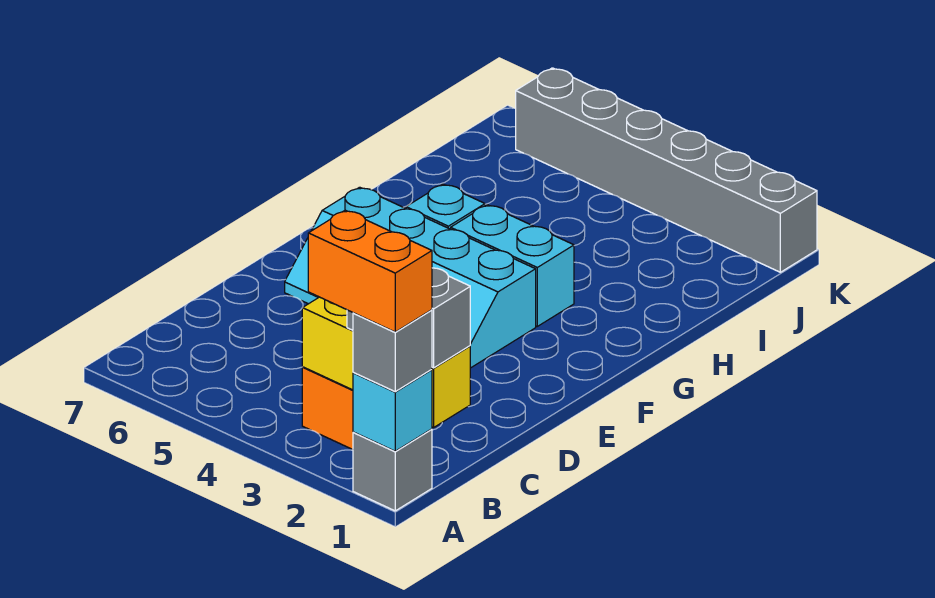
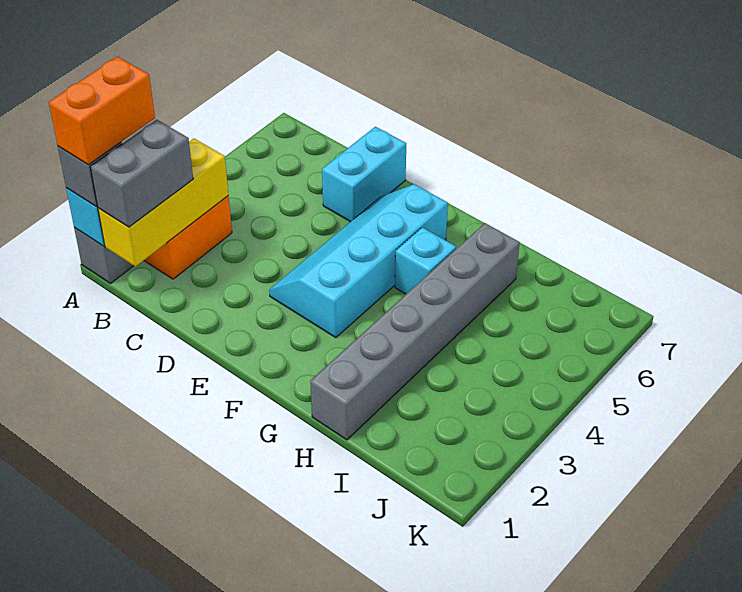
cyan 1x2 brick [451,205,574,326] -> cyan 1x2 brick moved to [322,127,406,222]
grey 1x6 brick [516,68,817,272] -> grey 1x6 brick moved to [310,223,520,440]

